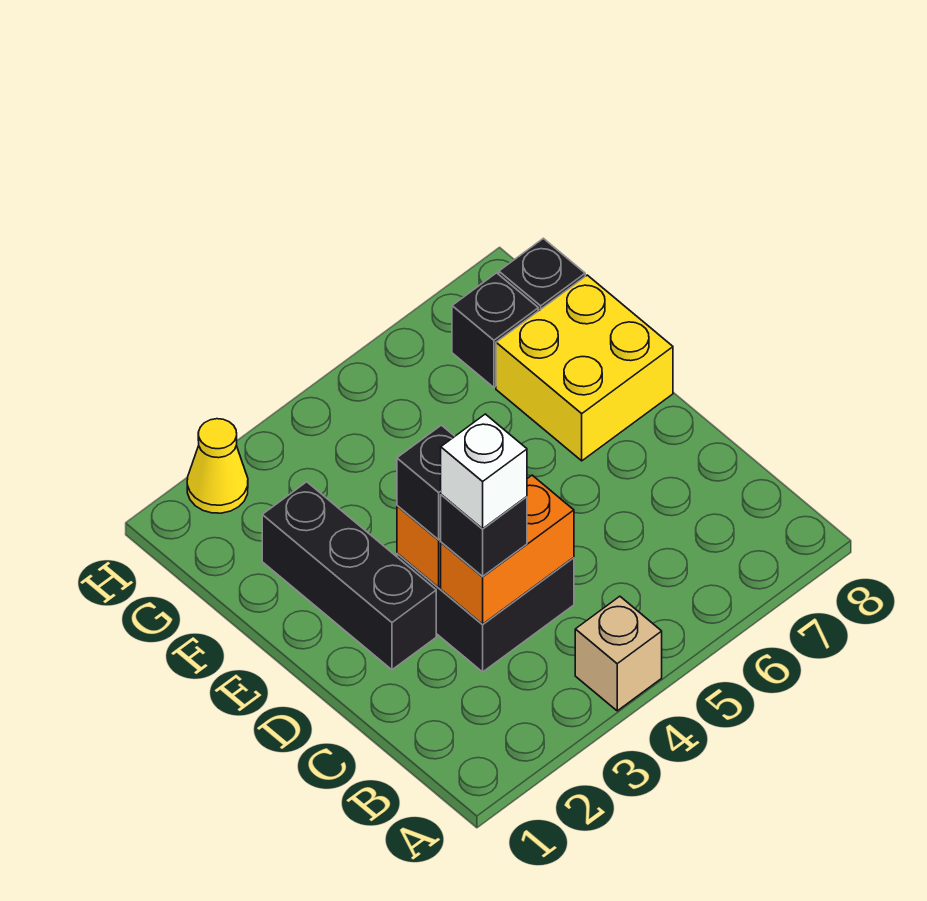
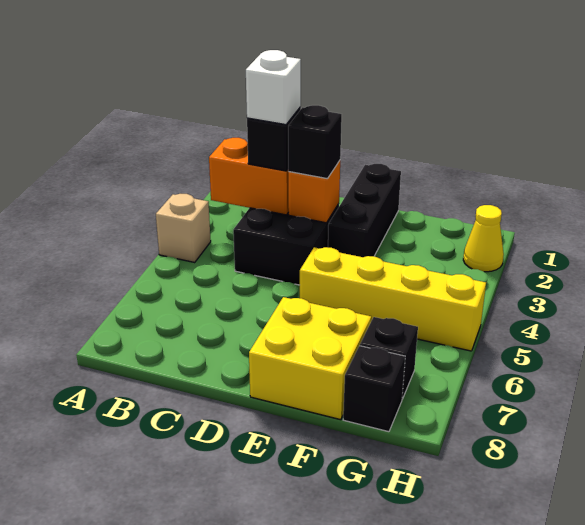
orange 1x2 brick [441,475,574,624] -> orange 1x2 brick turned to [209,138,289,215]
black 1x3 brick [262,482,436,670] -> black 1x3 brick turned to [328,164,401,257]
none -> yellow 1x4 brick [300,247,486,351]

